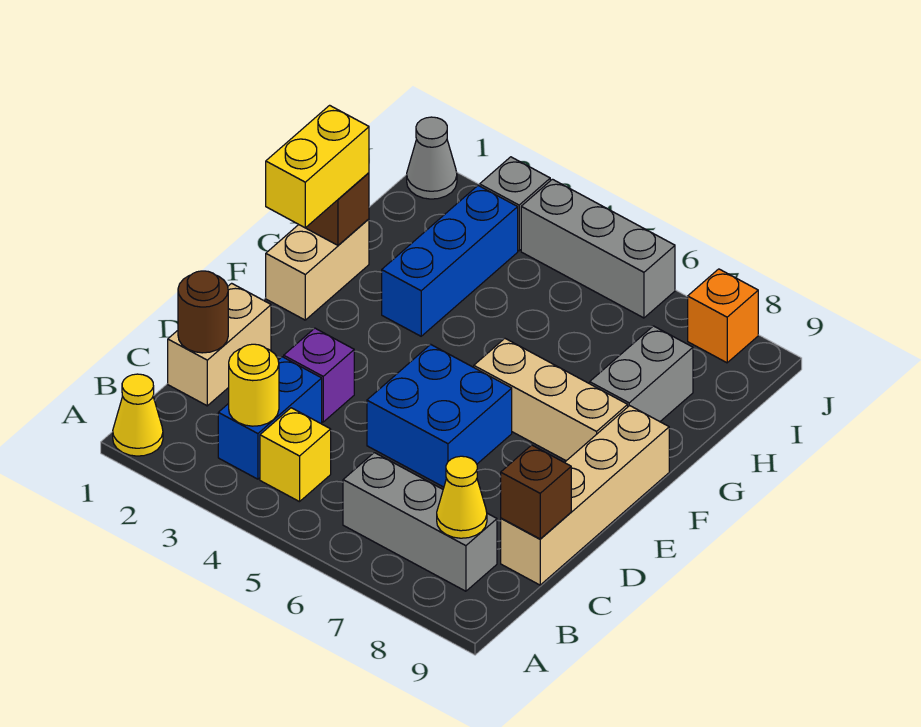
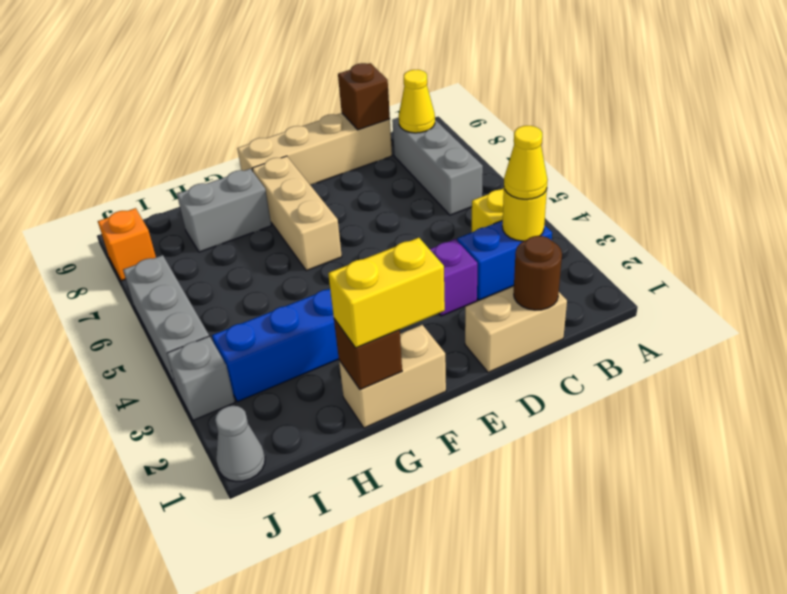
yellow 1x1 cone [113,374,163,456] -> yellow 1x1 cone moved to [504,126,548,199]
blue 2x2 brick [367,344,512,487] -> none

